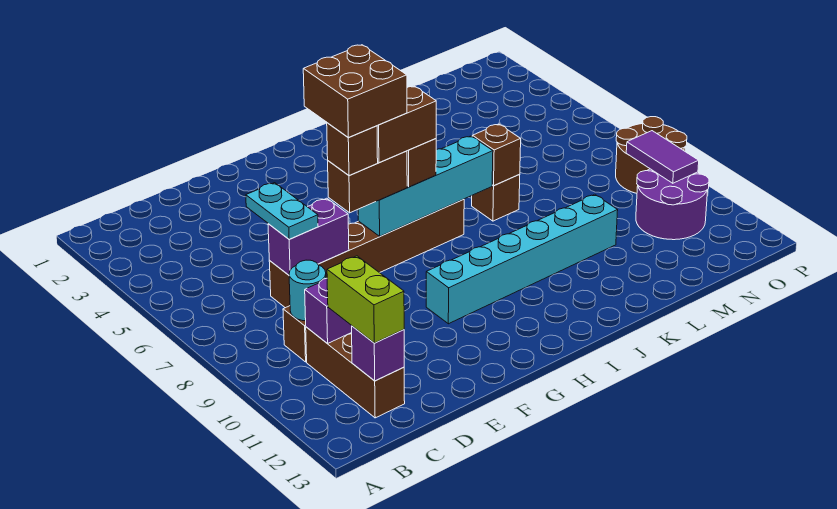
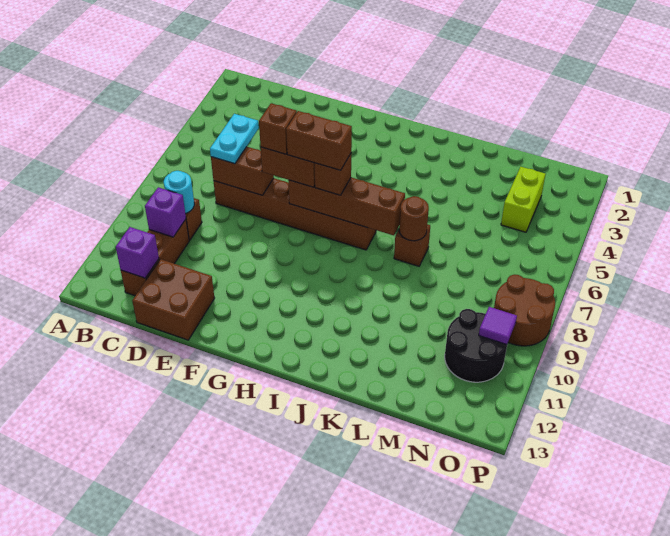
lime 1x2 brick [327,256,404,343] -> lime 1x2 brick moved to [501,167,546,232]
purple 1x2 brick [268,198,349,275] -> brown 1x2 brick [211,147,274,195]
brown 2x2 brick [303,45,407,137] -> brown 2x2 brick moved to [132,259,214,340]
cyan 1x4 brick [358,136,493,236] -> brown 1x4 brick [288,177,405,235]
cyan 1x6 brick [426,194,618,324] -> none
brown 1x1 brick [472,124,521,186] -> brown 1x1 round brick [399,196,429,241]
purple 2x2 round brick [636,169,709,240] -> black 2x2 round brick [445,309,507,382]
purple 1x2 tile [626,131,699,183] -> purple 1x1 tile [479,307,517,344]

